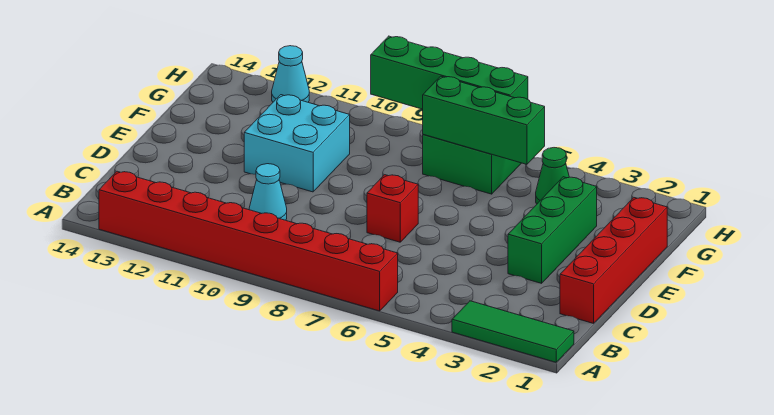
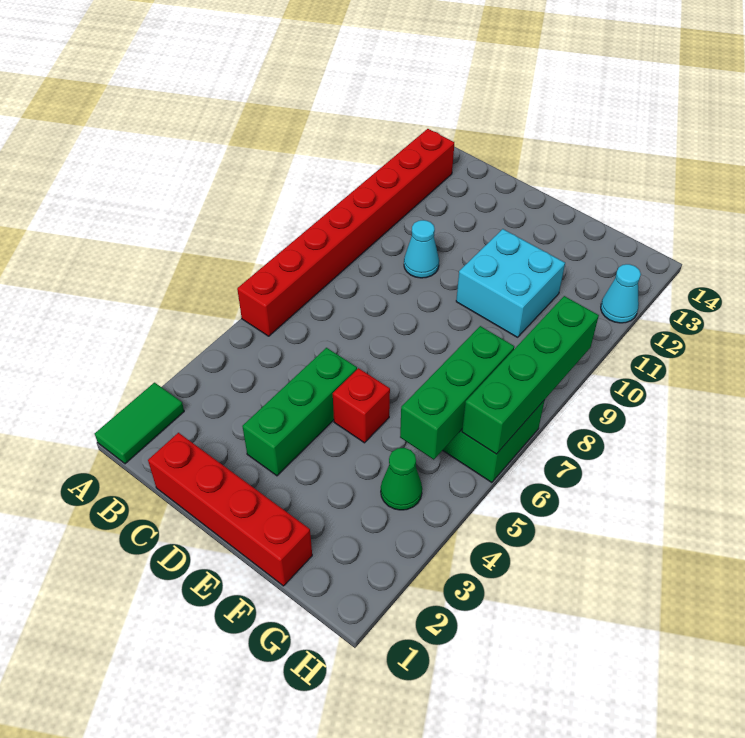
green 1x3 tile [452,301,574,362] -> green 1x2 tile [95,383,184,464]
green 1x3 brick [508,177,597,283] -> green 1x3 brick turned to [242,348,357,476]
red 1x1 brick [367,175,418,242] -> red 1x1 brick moved to [333,368,390,443]

